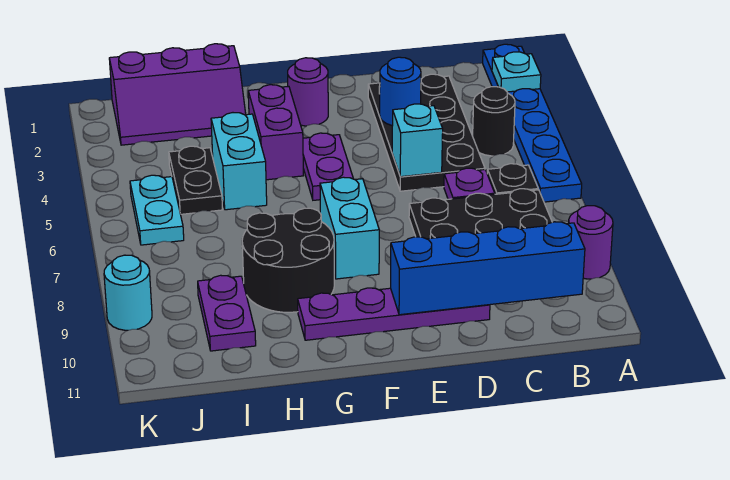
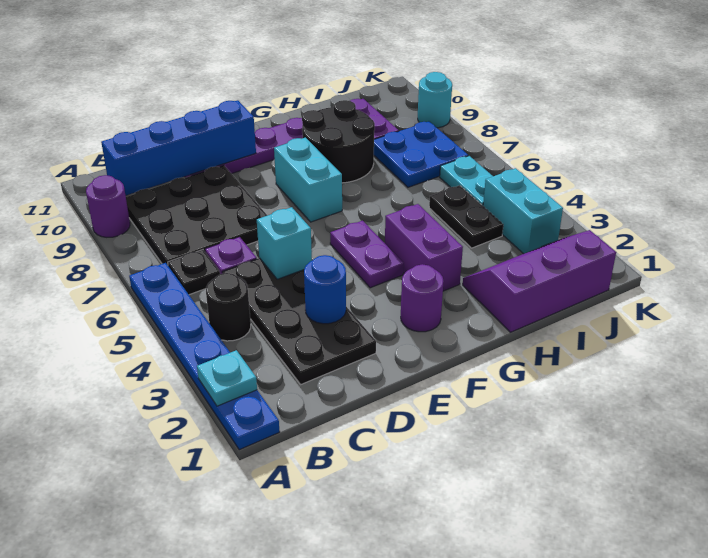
cyan 1x2 brick [211,113,267,210] -> cyan 1x2 brick moved to [483,168,563,254]
none -> blue 2x2 plate [374,121,468,187]

